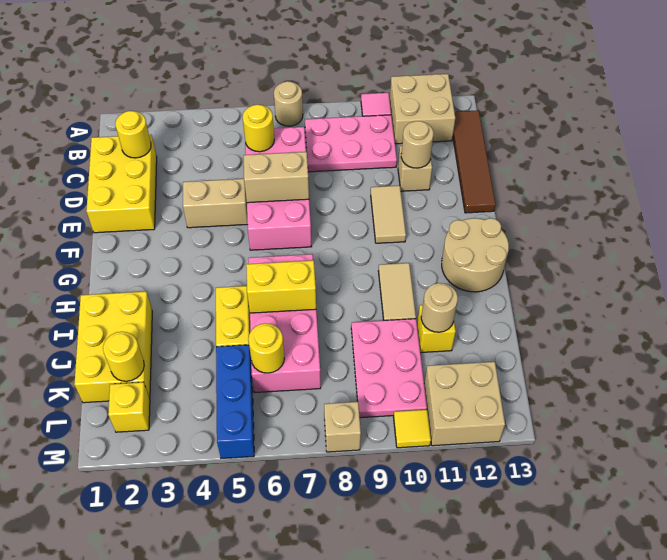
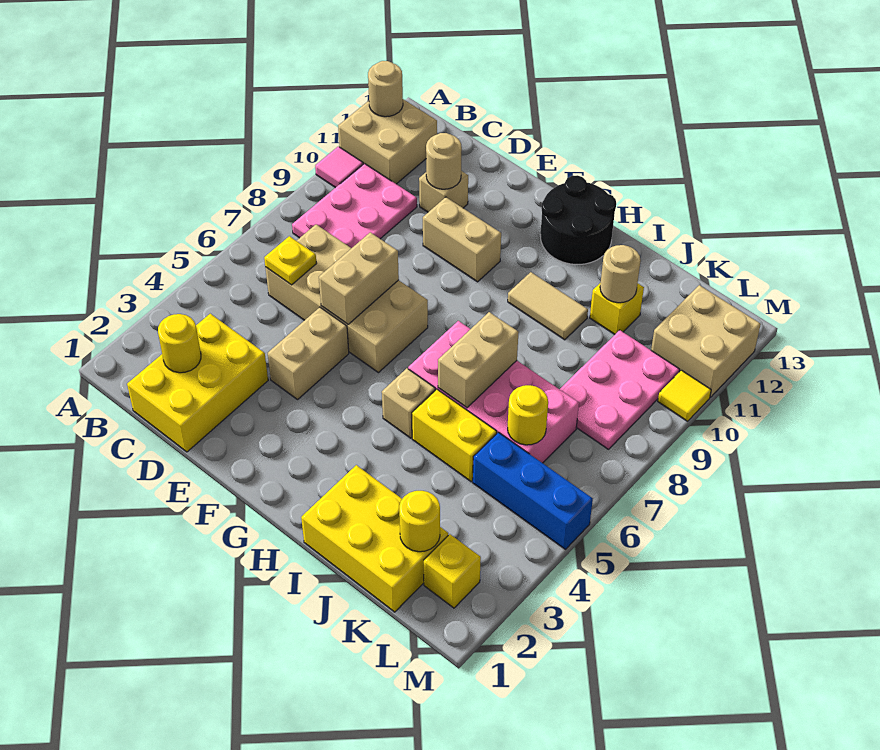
tan 1x1 round brick [274,81,303,126] -> tan 1x1 round brick moved to [368,61,403,117]
brown 1x4 tile [453,110,495,213] -> none
yellow 2x3 brick [86,135,157,233] -> yellow 2x3 brick turned to [127,314,268,452]
pink 2x4 brick [245,127,312,250] -> tan 2x4 brick [265,224,428,373]
yellow 1x1 round brick [243,105,274,152] -> yellow 1x1 plate [264,236,316,285]
tan 1x2 tile [371,186,406,243] -> tan 1x2 brick [423,197,501,282]
tan 2x2 round brick [442,218,509,292] -> black 2x2 round brick [541,175,616,264]
yellow 1x2 brick [246,260,316,313] -> tan 1x2 brick [438,312,519,408]
pink 2x3 plate [351,319,427,418] -> pink 2x3 plate turned to [560,330,680,449]
tan 1x1 brick [324,402,361,452] -> tan 1x1 brick moved to [382,368,435,438]

